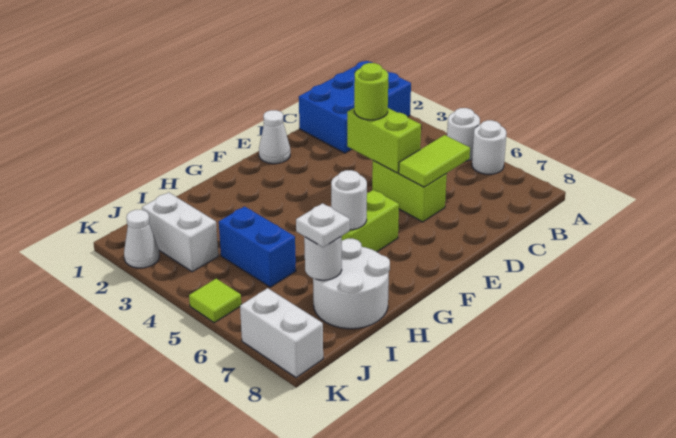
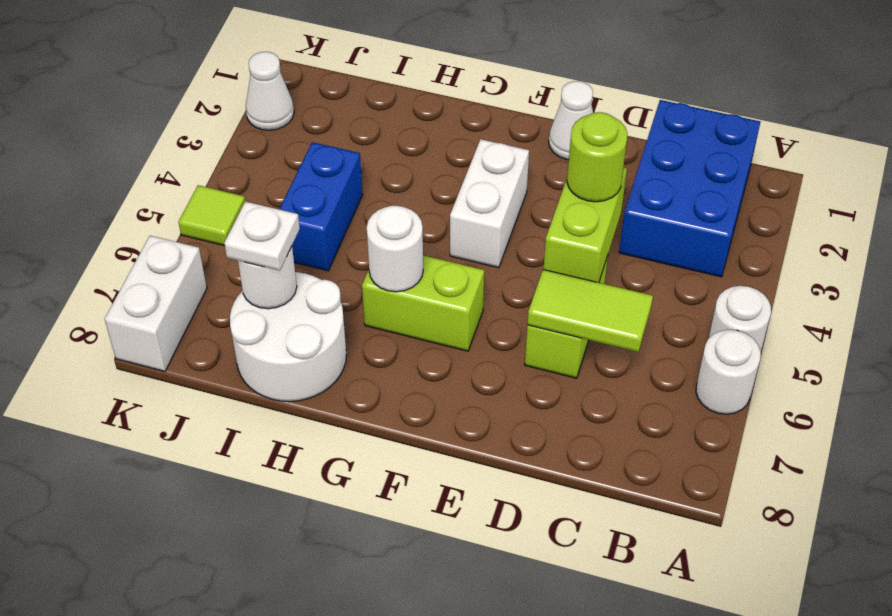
blue 2x3 brick [299,61,411,153] -> blue 2x3 brick turned to [619,100,760,277]
white 1x2 brick [142,192,218,272] -> white 1x2 brick moved to [450,139,529,268]

